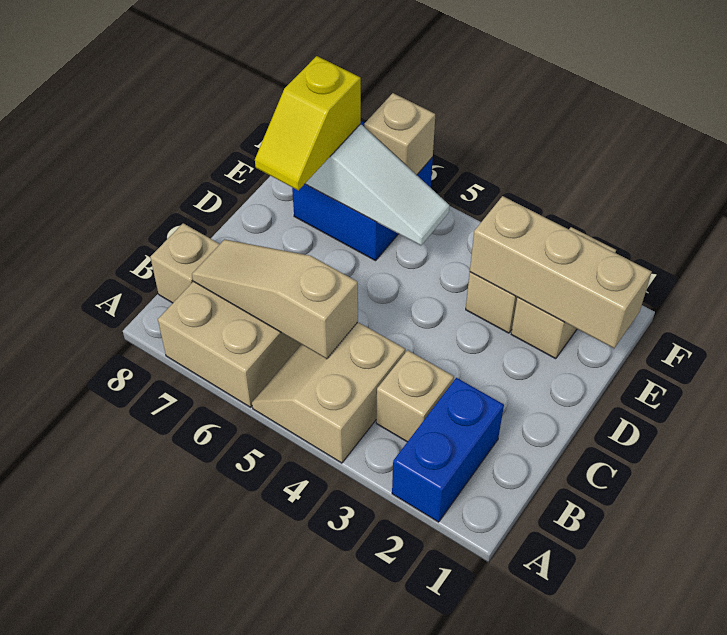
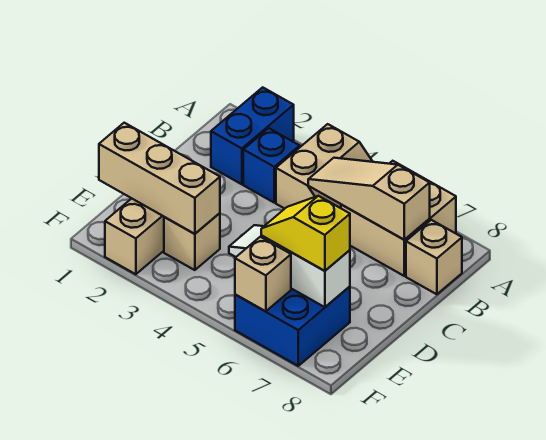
tan 1x1 brick [376,350,454,442] -> blue 1x1 brick [243,128,300,202]
tan 1x3 slope [192,239,358,359] -> tan 1x3 slope turned to [308,158,430,240]
yellow 1x2 slope [255,56,361,190] -> yellow 1x2 slope turned to [261,196,350,271]

